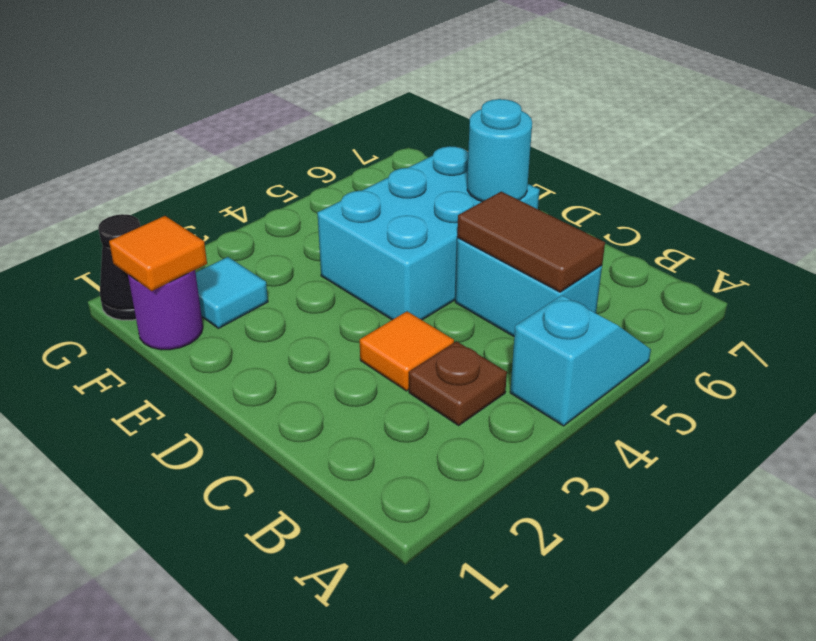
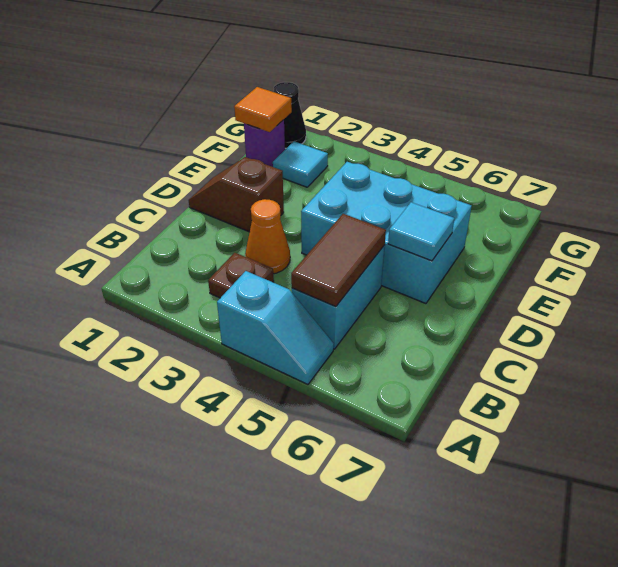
orange 1x1 tile [360,311,454,391] -> orange 1x1 cone [245,199,290,274]
none -> brown 1x2 slope [189,157,284,232]
cyan 1x1 round brick [467,99,532,202] -> cyan 1x1 tile [388,202,454,261]

